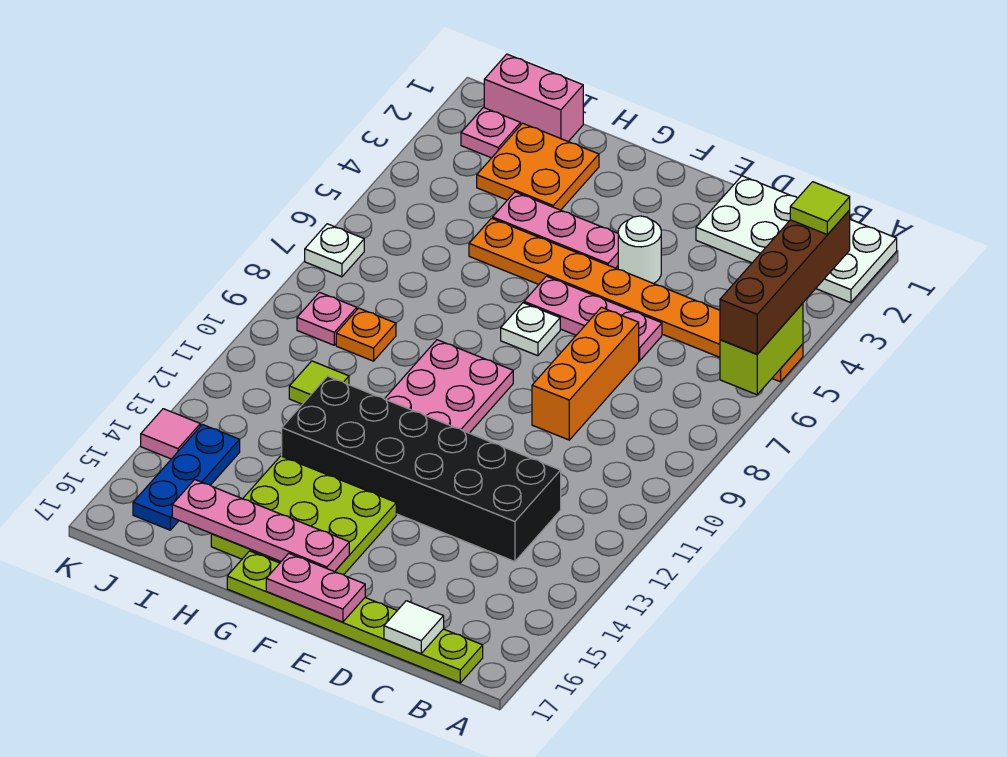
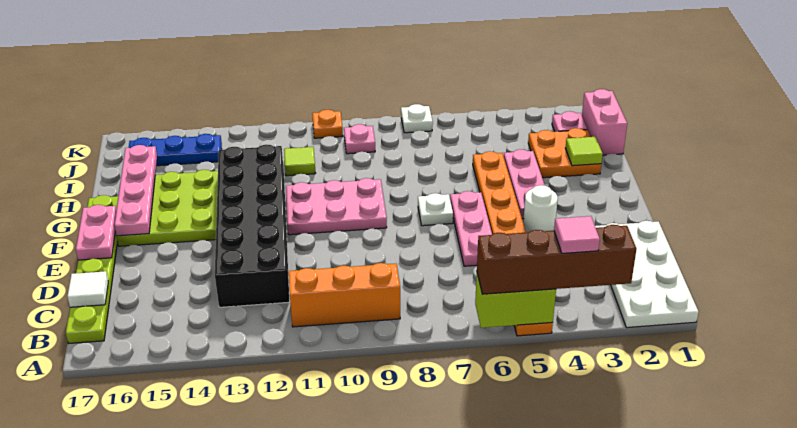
lime 1x1 tile [790,182,850,235] -> lime 1x1 tile moved to [565,137,603,166]
orange 1x3 brick [532,307,639,440] -> orange 1x3 brick moved to [289,263,400,327]
orange 1x1 plate [336,308,396,361] -> orange 1x1 plate moved to [312,110,343,138]
pink 1x1 tile [141,409,200,459] -> pink 1x1 tile moved to [554,216,600,253]

